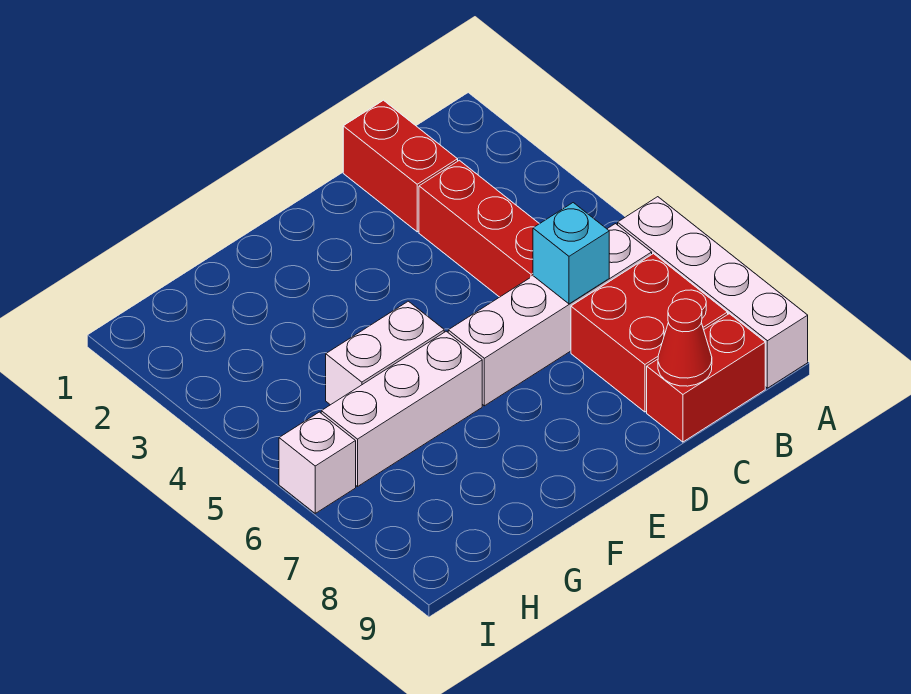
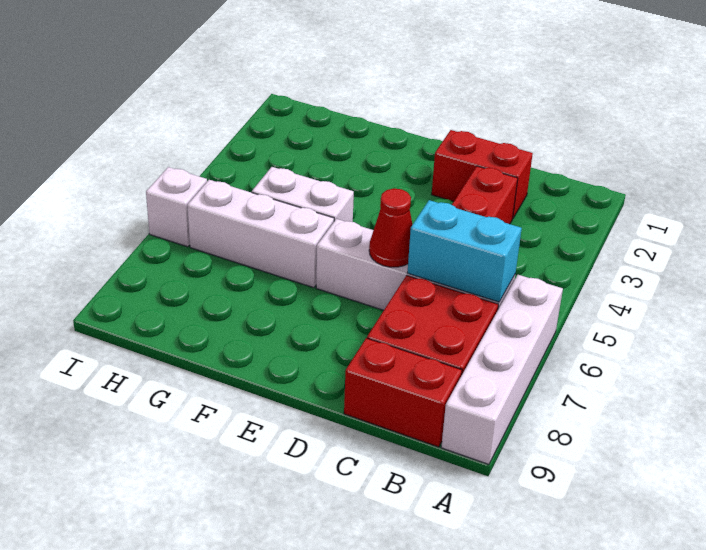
red 1x2 brick [343,100,458,232] -> red 1x2 brick turned to [432,130,533,219]
cyan 1x1 brick [533,203,609,304] -> cyan 1x2 brick [408,200,522,302]
red 1x1 cone [658,299,712,386] -> red 1x1 cone moved to [369,189,413,267]

